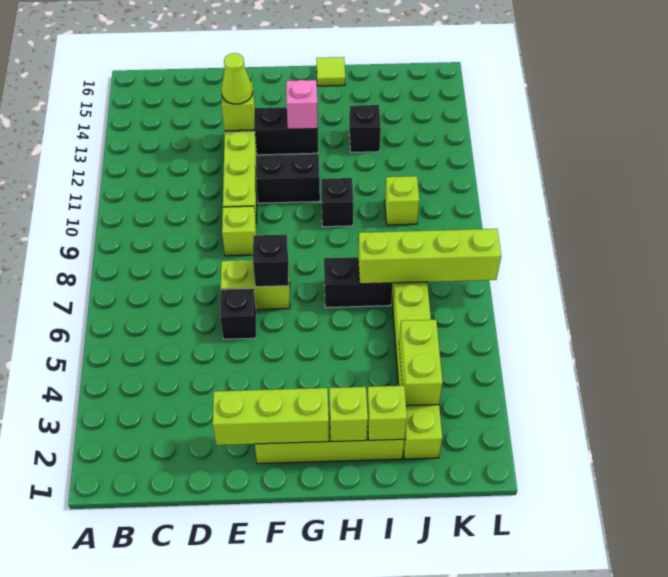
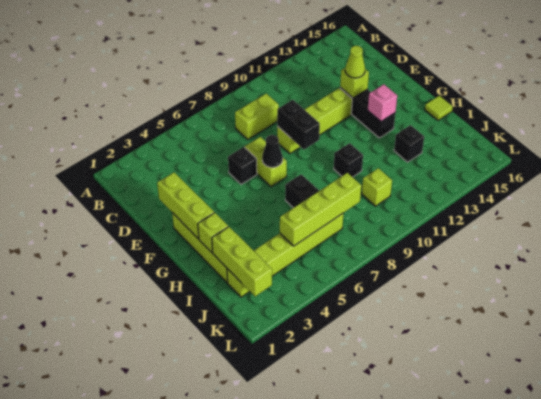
black 1x1 brick [253,235,289,287] -> black 1x1 cone [262,135,283,167]
black 1x2 brick [256,154,320,203] -> black 1x2 brick moved to [277,100,320,149]
lime 1x1 brick [367,386,407,440] -> lime 1x3 brick [212,227,272,296]
lime 1x4 brick [358,229,501,284] -> lime 1x4 brick turned to [280,173,361,246]
lime 1x2 brick [399,320,443,406] -> lime 1x2 brick moved to [235,94,279,139]

